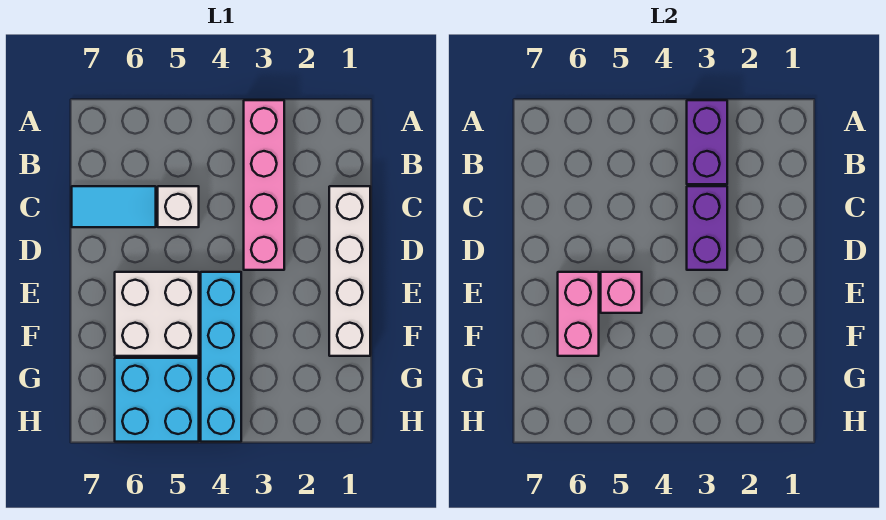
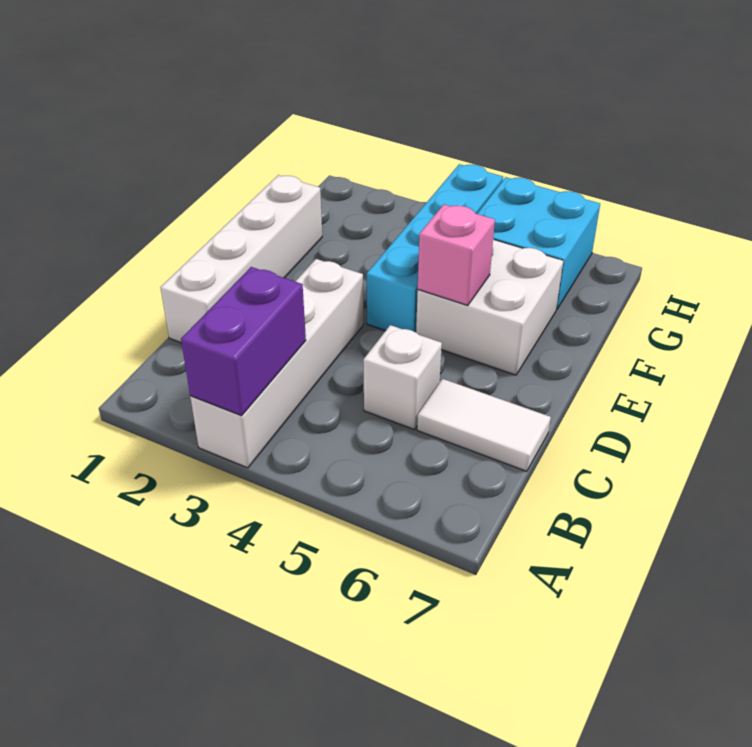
pink 1x4 brick [244,100,284,270] -> white 1x4 brick [190,259,363,468]
purple 1x2 brick [687,186,727,270] -> none
cyan 1x2 tile [72,186,156,227] -> white 1x2 tile [417,379,551,471]
pink 1x2 brick [558,272,599,356] -> none

